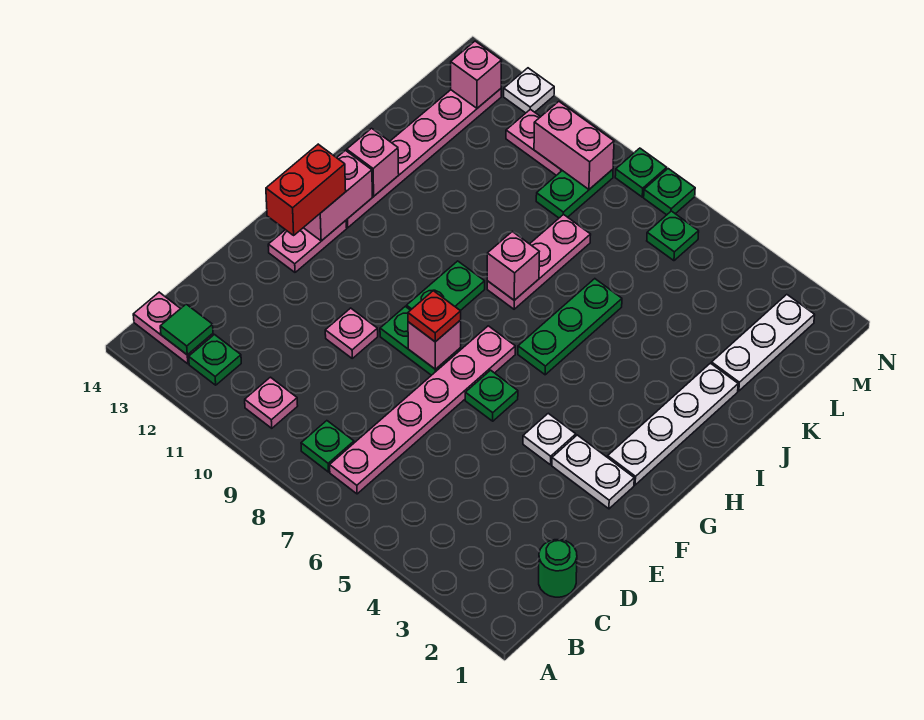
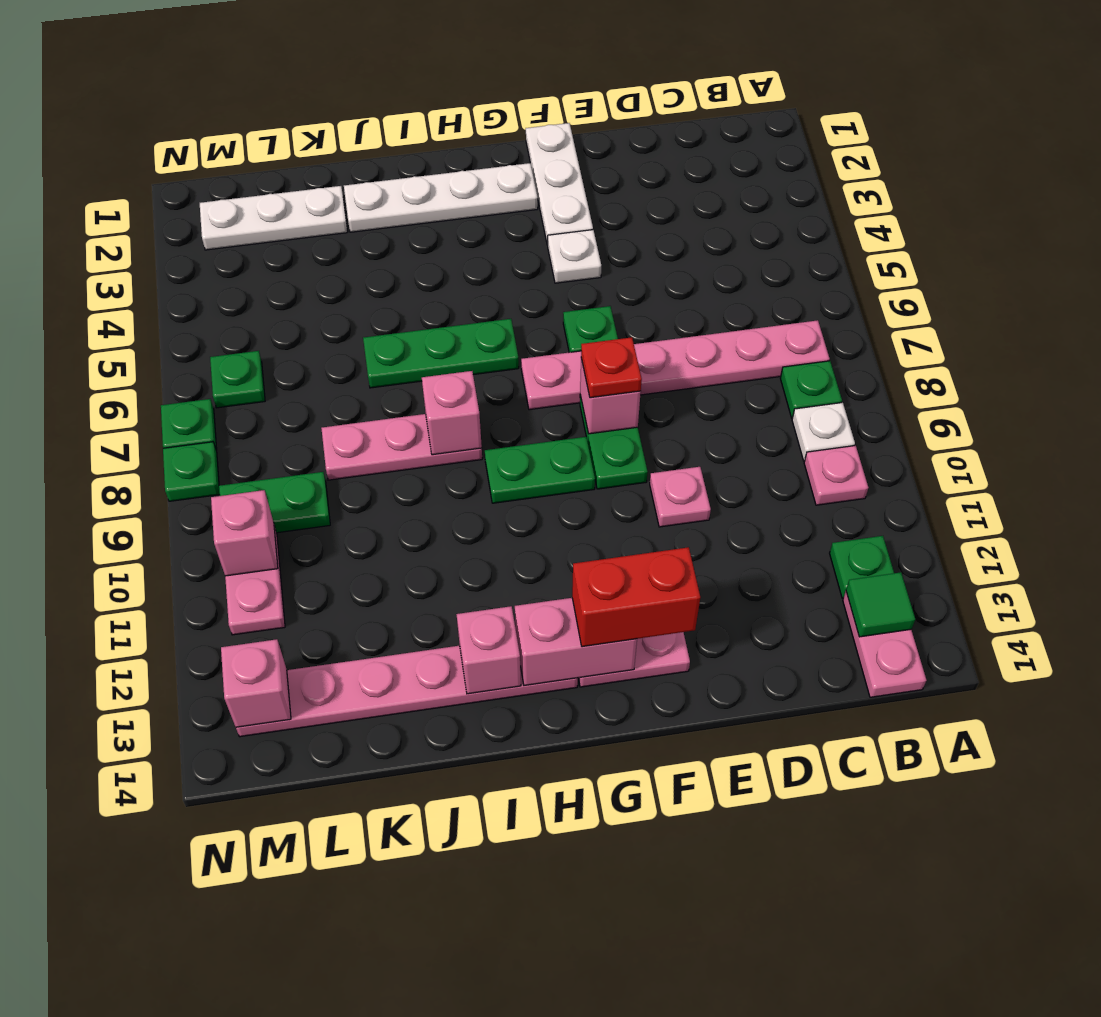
green 1x1 round brick [539,540,577,597] -> none
white 1x2 plate [552,435,634,509] -> white 1x3 plate [526,123,593,245]
pink 1x2 brick [534,102,614,189] -> pink 1x1 brick [211,490,278,576]
white 1x1 plate [504,68,554,113] -> white 1x1 plate moved to [792,403,855,461]

